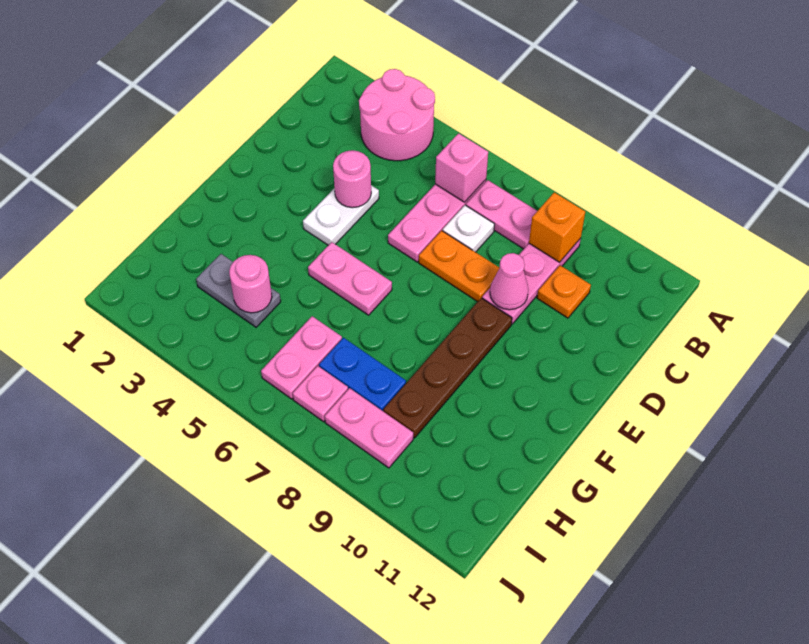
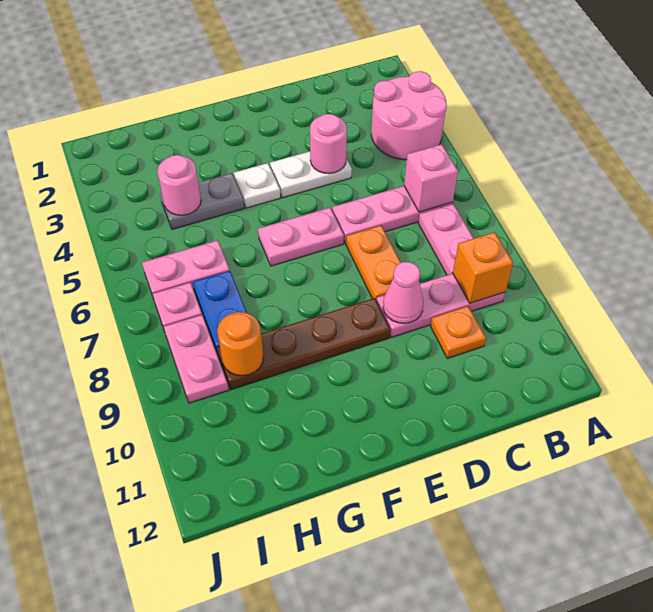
white 1x1 plate [443,205,494,252] -> white 1x1 plate moved to [234,163,280,208]
pink 1x2 plate [308,242,392,315] -> pink 1x2 plate turned to [258,208,344,266]
grey 1x2 plate [196,254,281,327] -> grey 1x2 plate turned to [160,173,244,229]
none -> orange 1x1 round brick [217,312,263,376]

